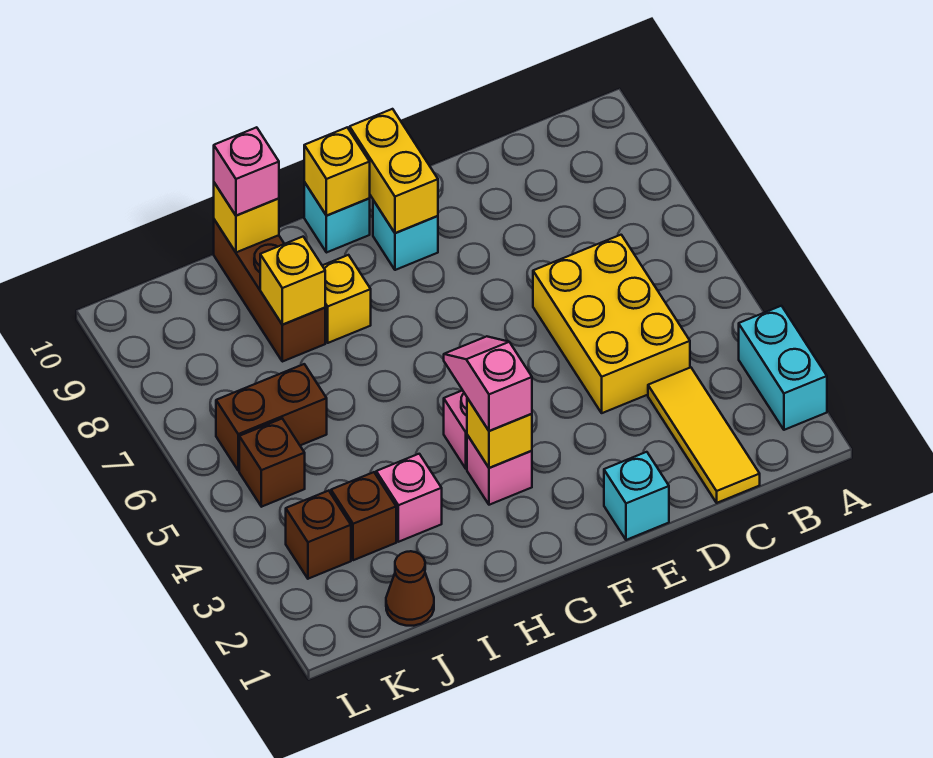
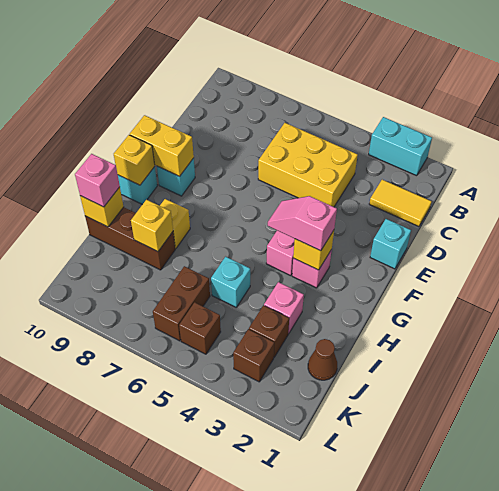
yellow 1x3 tile [648,367,760,503] -> yellow 1x2 tile [369,180,432,227]
none -> cyan 1x1 brick [211,257,250,307]

